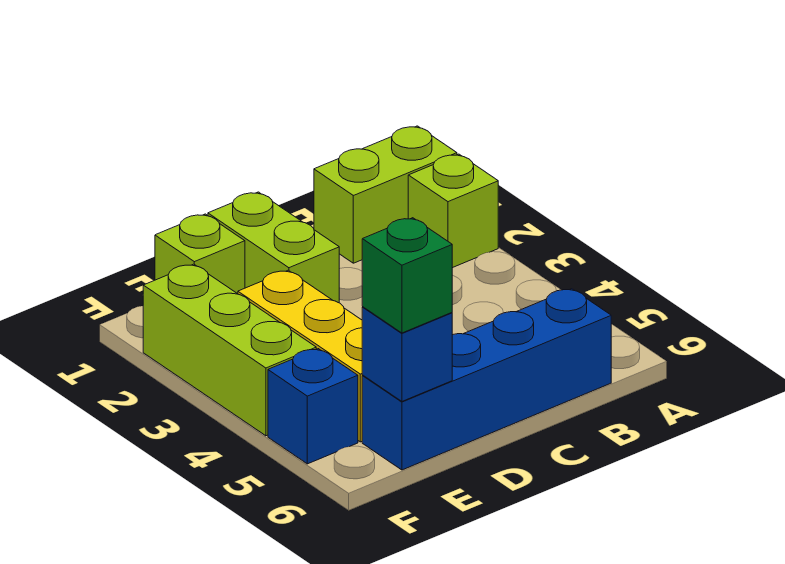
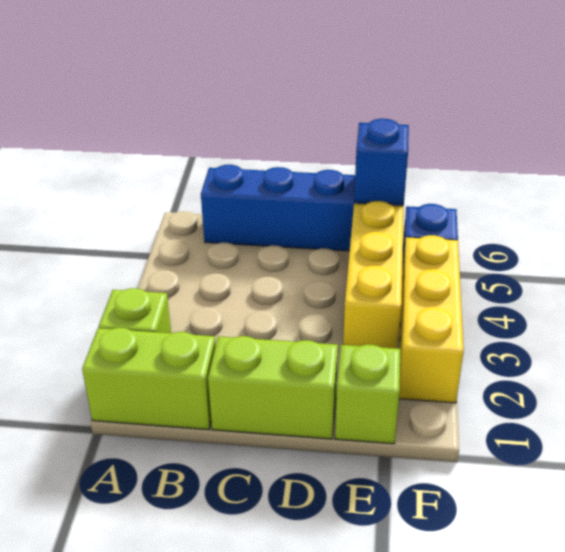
lime 1x2 brick [208,192,339,303] -> lime 1x2 brick turned to [208,336,338,439]
green 1x1 brick [362,218,452,333] -> none
lime 1x3 brick [143,264,316,436] -> yellow 1x3 brick [399,235,464,403]

